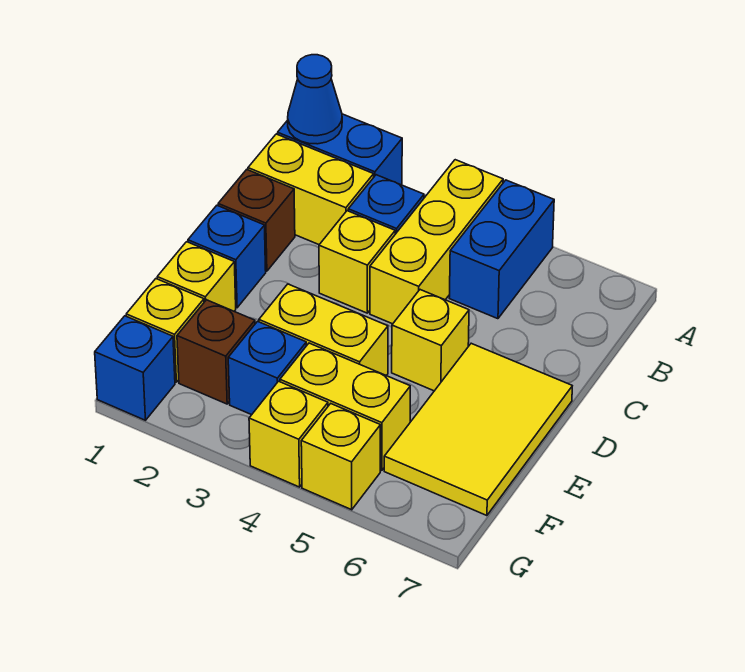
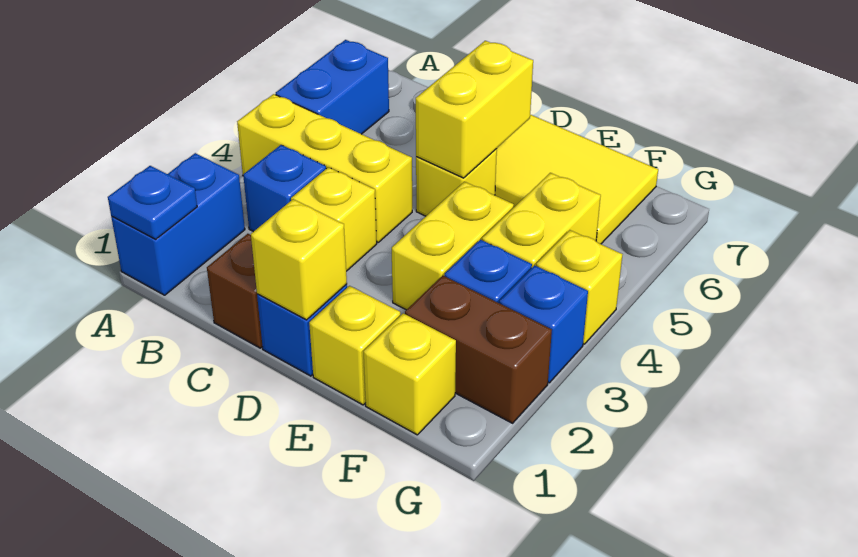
blue 1x1 cone [288,55,342,144] -> blue 1x1 plate [108,166,197,239]
blue 1x2 brick [449,180,554,319] -> blue 1x2 brick turned to [276,40,389,134]
yellow 1x2 brick [248,134,374,245] -> yellow 1x2 brick moved to [416,41,533,178]
brown 1x1 brick [177,300,255,404] -> brown 1x2 brick [405,276,552,423]
blue 1x1 brick [95,316,175,420] -> blue 1x1 brick moved to [499,265,588,383]
yellow 1x1 brick [301,404,380,510] -> yellow 1x1 brick moved to [251,199,347,320]

